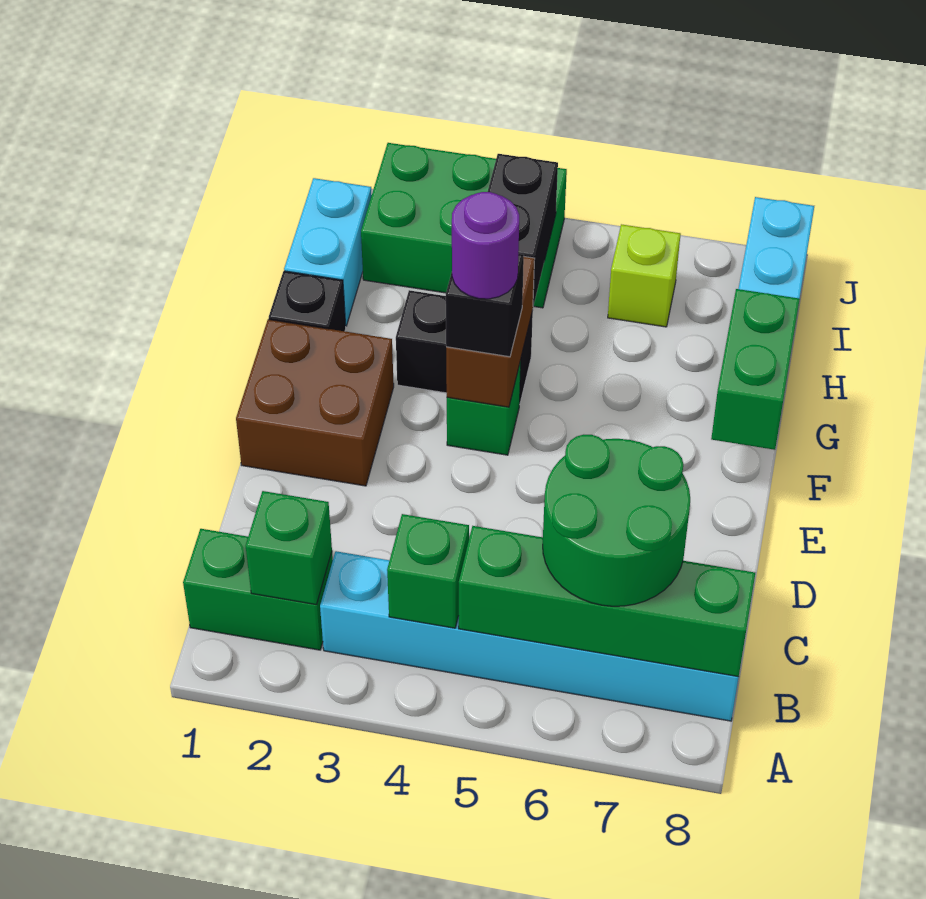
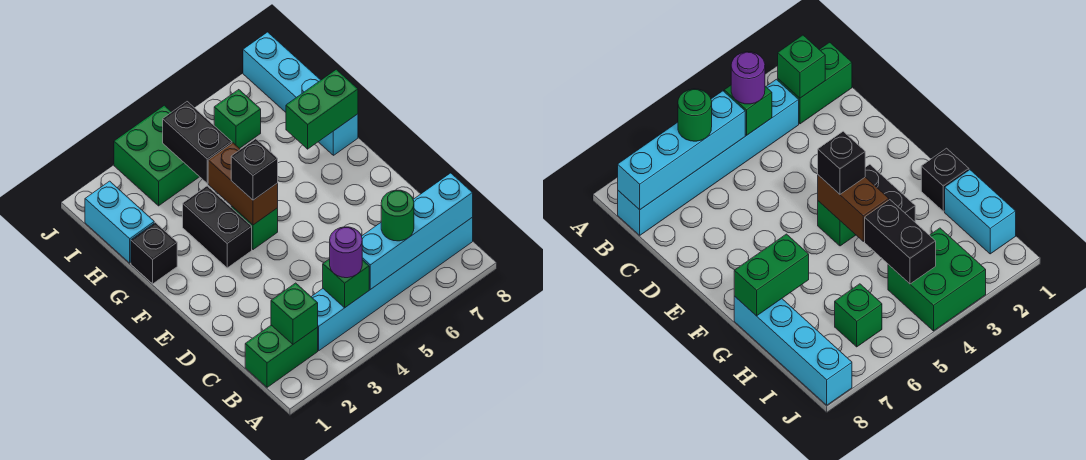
green 1x4 brick [459,526,755,677] -> cyan 1x4 brick [362,173,473,290]
green 2x2 round brick [543,435,690,606] -> green 1x1 round brick [381,190,414,241]
brown 2x2 brick [236,319,394,486] -> none
purple 1x1 round brick [452,192,519,299] -> purple 1x1 round brick moved to [330,227,362,278]
green 1x2 brick [711,289,800,450] -> green 1x2 brick turned to [286,69,358,149]
black 1x2 brick [396,290,533,405] -> black 1x2 brick turned to [183,186,252,268]
green 2x3 brick [361,143,567,308] -> green 2x2 brick [114,105,199,206]
lime 1x1 brick [608,224,681,327] -> green 1x1 brick [214,90,261,149]

